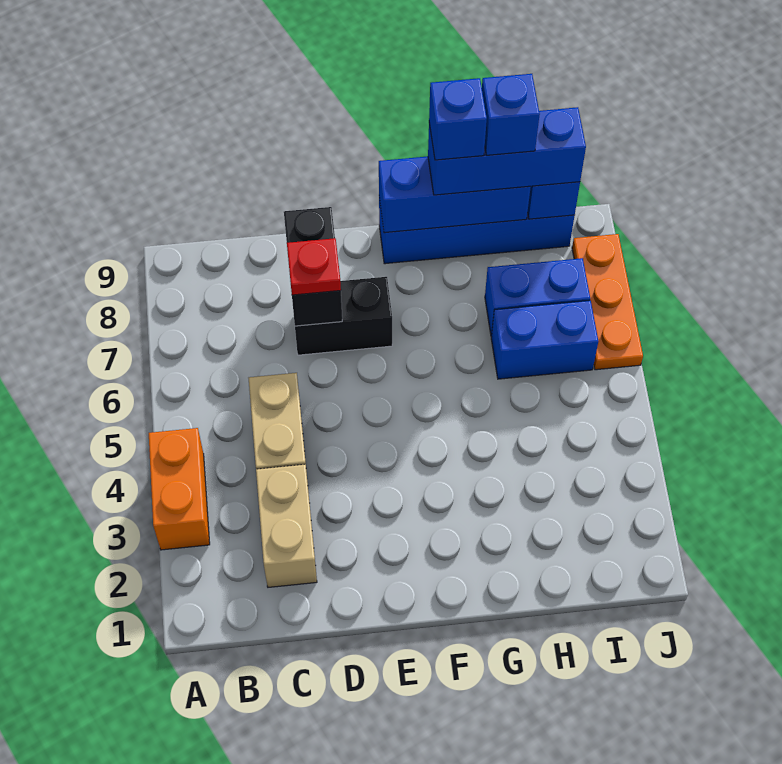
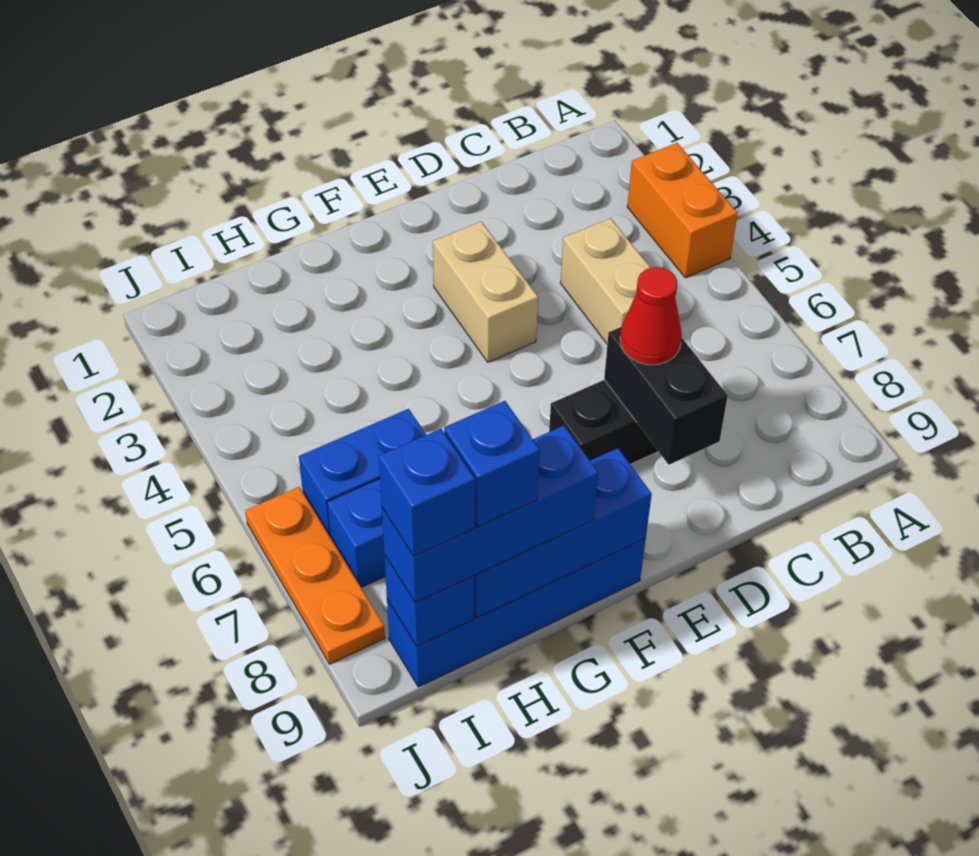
tan 1x2 brick [256,464,317,587] -> tan 1x2 brick moved to [433,222,538,362]
red 1x1 plate [287,238,341,295] -> red 1x1 cone [620,267,682,365]
blue 1x1 brick [429,78,487,160] -> blue 1x1 brick moved to [379,429,475,556]

